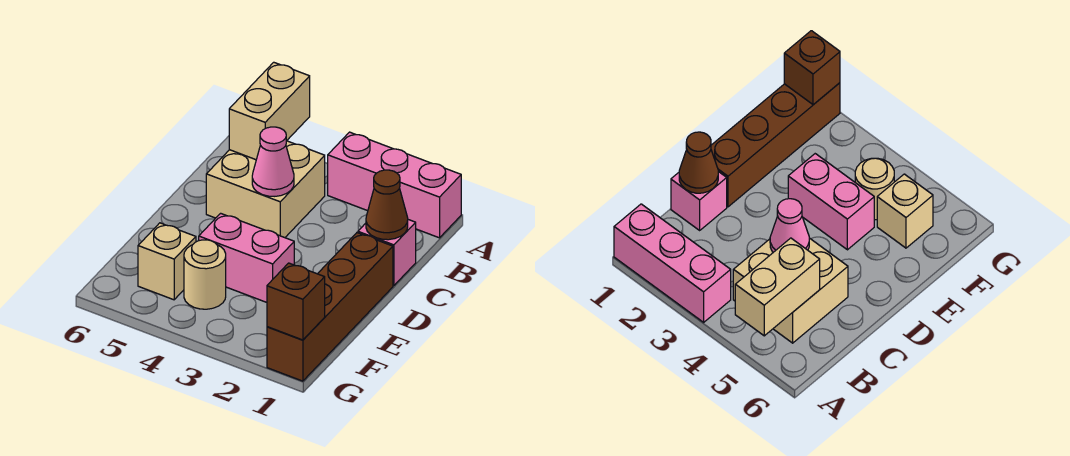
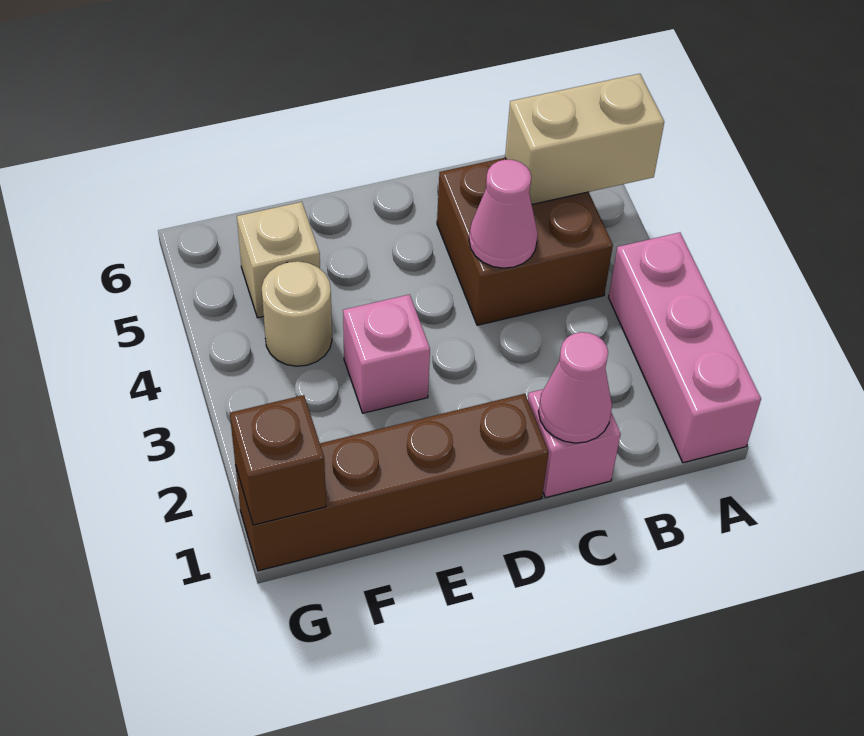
tan 2x2 brick [206,141,325,238] -> brown 2x2 brick [437,158,613,325]
brown 1x1 cone [366,170,408,240] -> pink 1x1 cone [538,332,612,443]
pink 1x2 brick [199,213,294,302] -> pink 1x1 brick [343,294,430,413]

